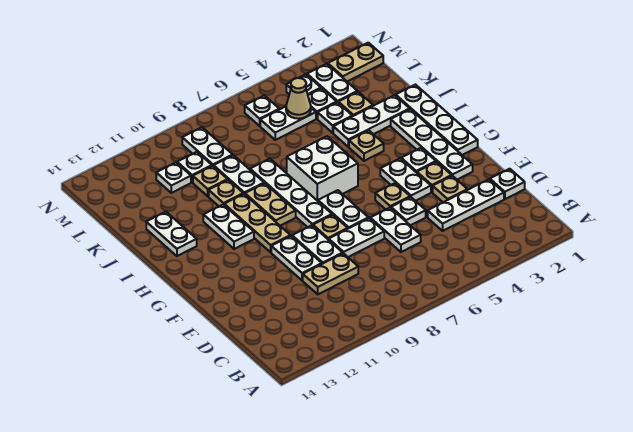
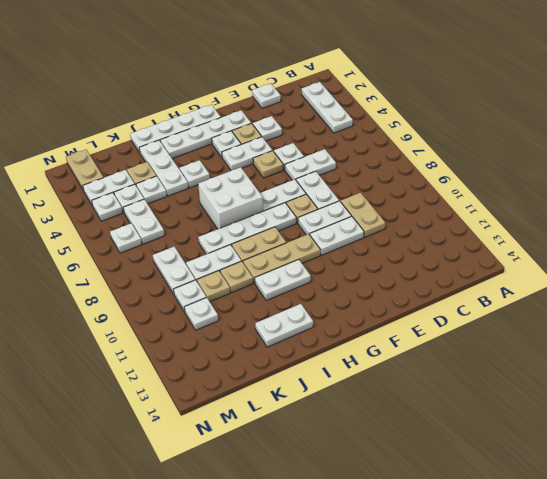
white 1x3 plate [428,179,504,231] -> white 1x3 plate moved to [302,82,353,133]
tan 1x1 plate [433,176,467,202] -> white 1x1 plate [253,116,282,141]
tan 1x1 plate [349,130,384,161] -> white 1x1 plate [180,160,210,188]
tan 1x1 cone [286,78,311,119] -> none
white 1x2 plate [182,127,233,166] -> white 1x2 plate turned to [153,247,195,294]

